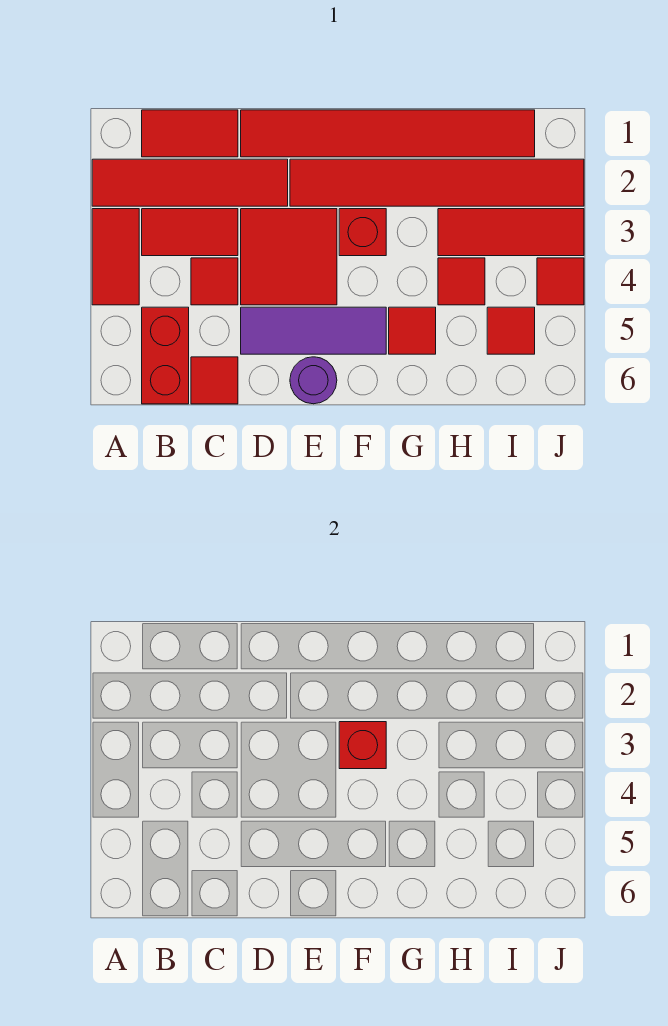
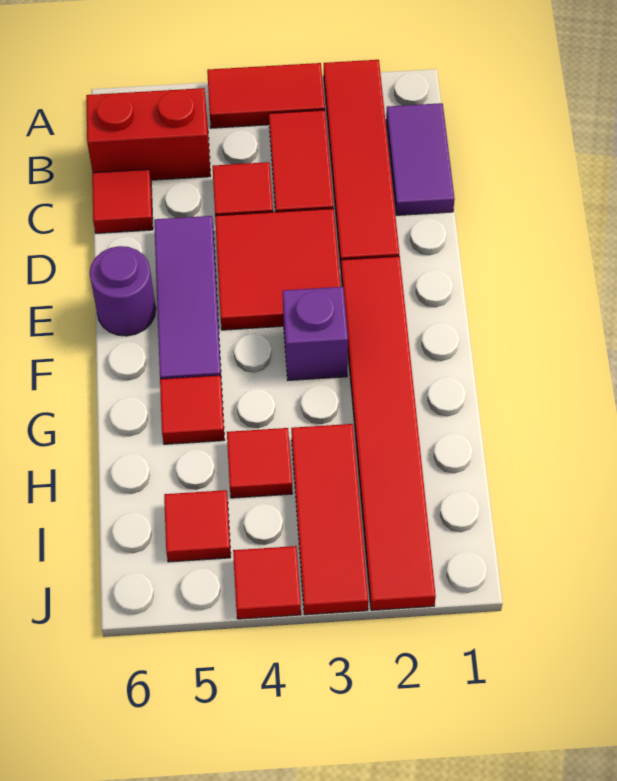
red 1x2 tile [142,110,238,157] -> purple 1x2 tile [386,103,455,215]
red 1x6 tile [241,110,535,157] -> none
red 1x1 brick [339,209,386,256] -> purple 1x1 brick [283,287,348,380]
red 1x1 brick [339,722,386,769] -> none

